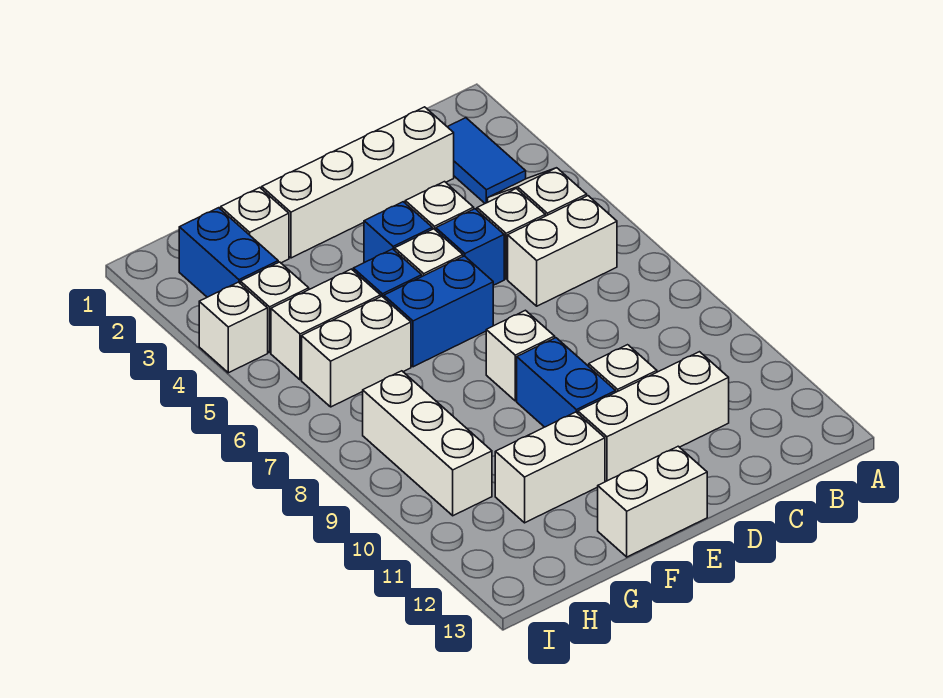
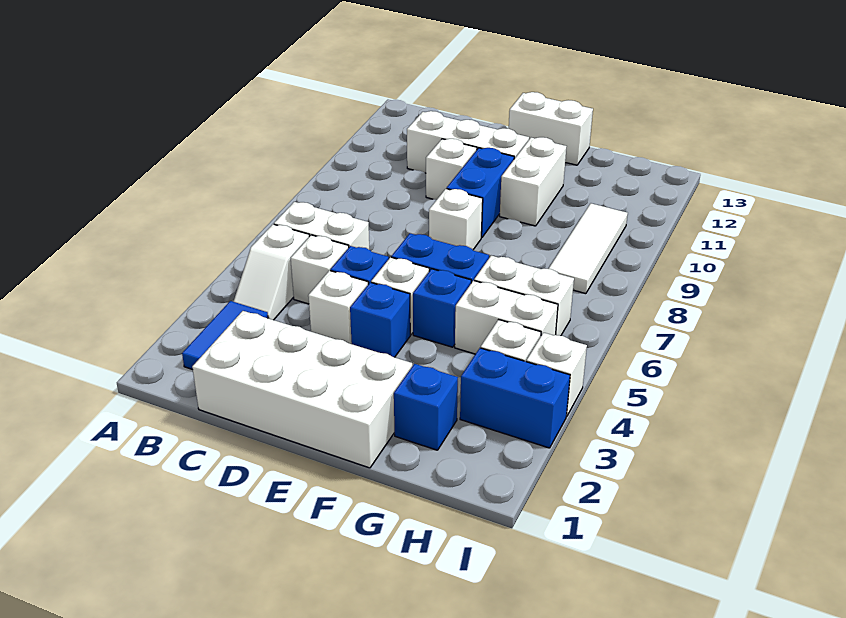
white 1x4 brick [262,107,454,258] -> white 2x4 brick [192,311,412,468]
white 1x2 brick [495,412,605,523] -> white 1x2 brick turned to [500,137,567,226]
white 1x1 brick [221,188,289,263] -> blue 1x1 brick [394,364,458,450]
blue 1x2 brick [179,208,278,297] -> blue 1x2 brick turned to [460,348,570,448]
white 1x3 brick [363,371,492,516] -> white 1x3 tile [549,203,628,294]

